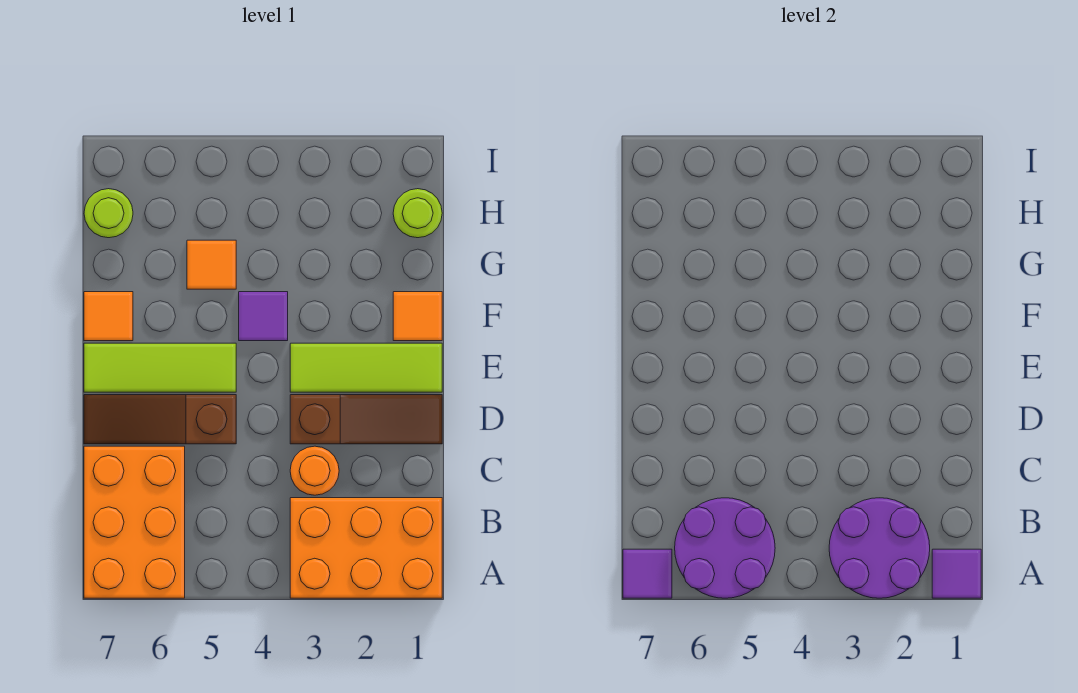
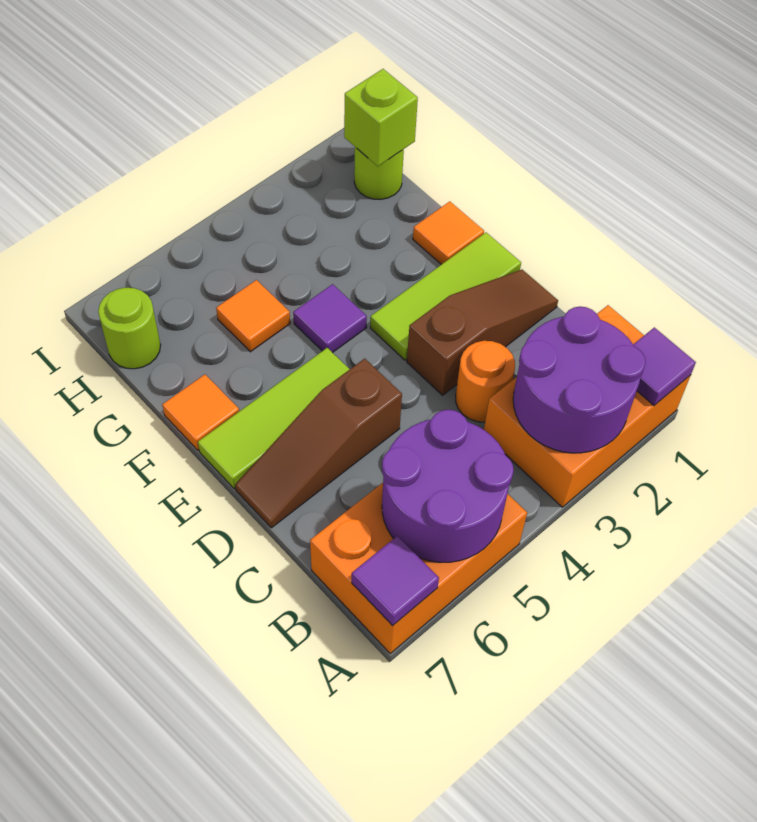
orange 2x3 brick [84,446,185,598] -> orange 2x3 brick turned to [310,483,527,653]
none -> lime 1x1 brick [344,69,418,166]

